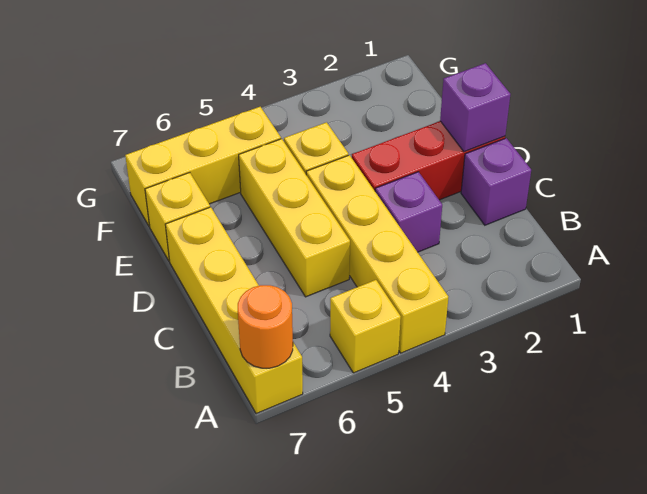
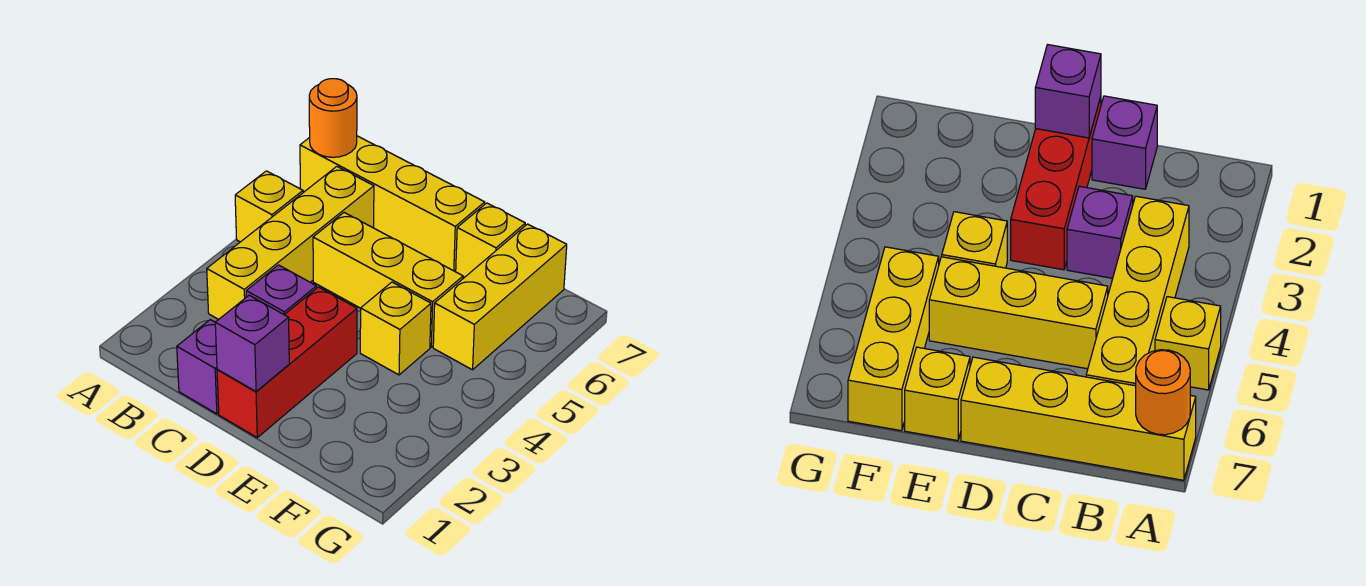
yellow 1x4 brick [306,155,448,353] -> yellow 1x4 brick turned to [207,167,374,320]

